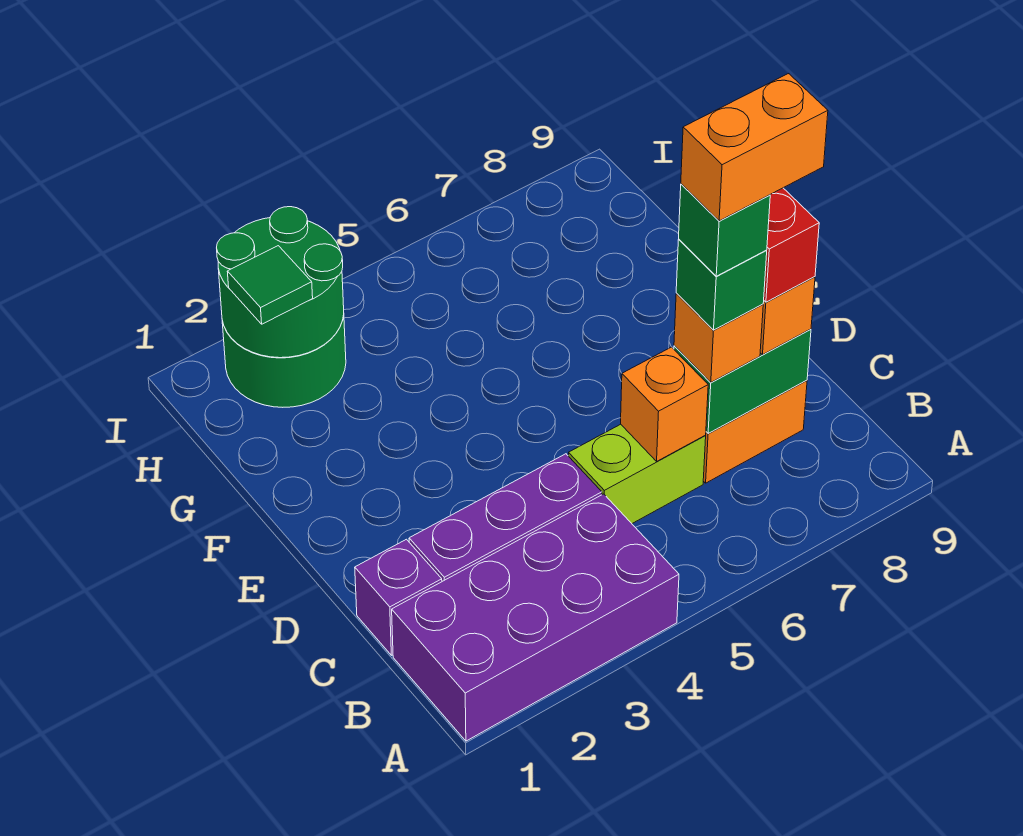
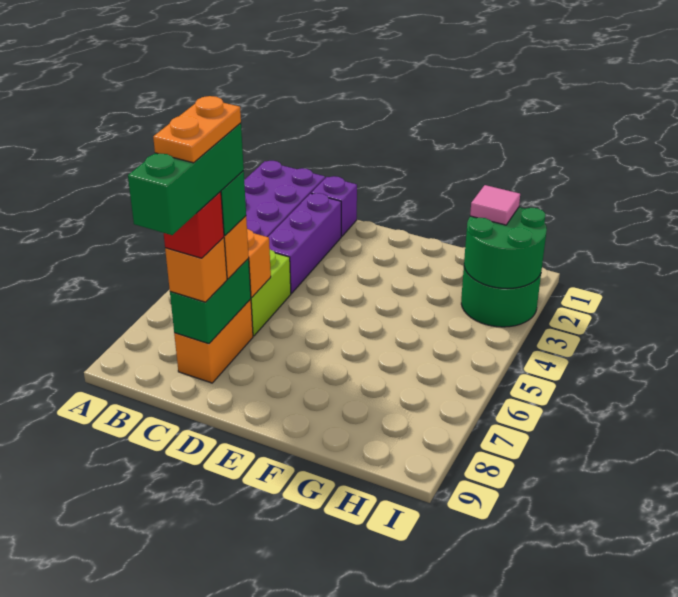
green 1x1 brick [679,184,770,276] -> green 1x3 brick [128,123,244,235]
orange 1x2 brick [681,74,828,221] -> orange 1x2 plate [153,96,241,163]
green 1x1 tile [227,246,313,324] -> pink 1x1 tile [470,185,520,225]

